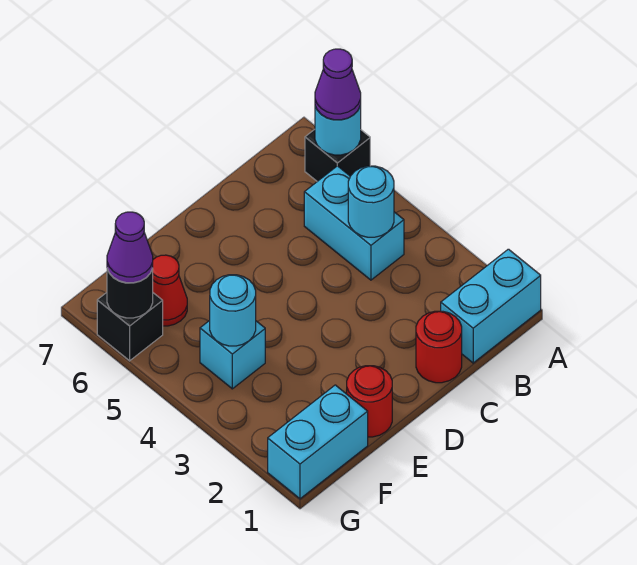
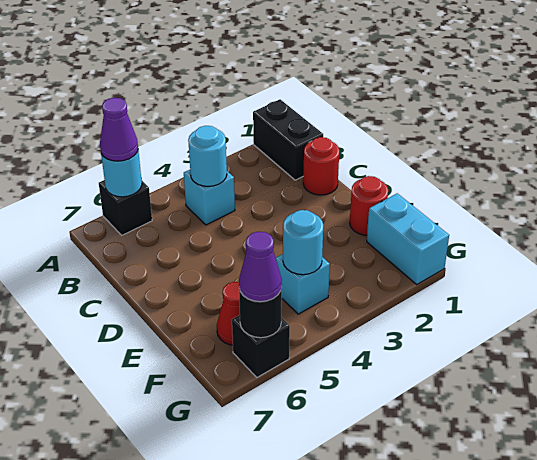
cyan 1x2 brick [441,249,541,363] -> black 1x2 brick [253,99,323,180]
cyan 1x2 brick [304,166,404,280] -> cyan 1x1 brick [184,170,235,225]

